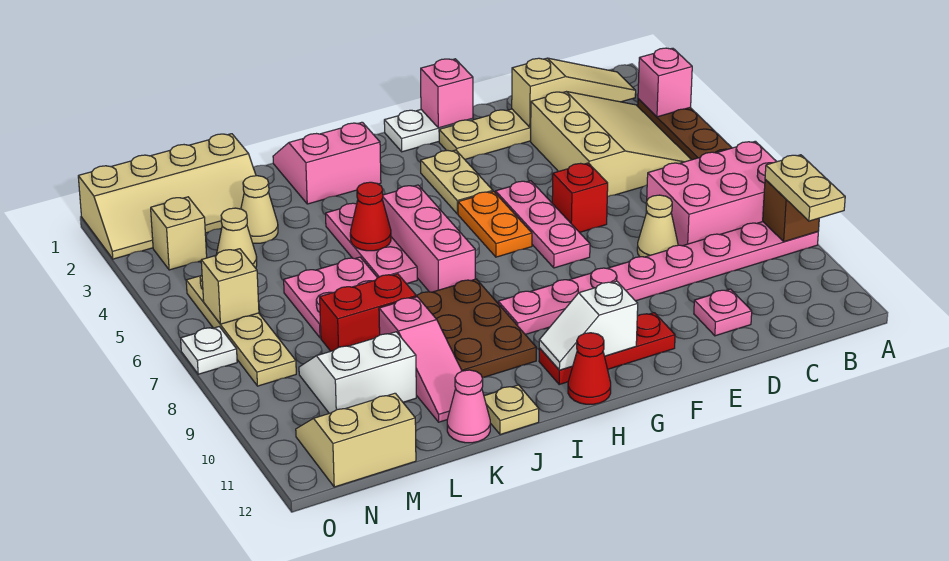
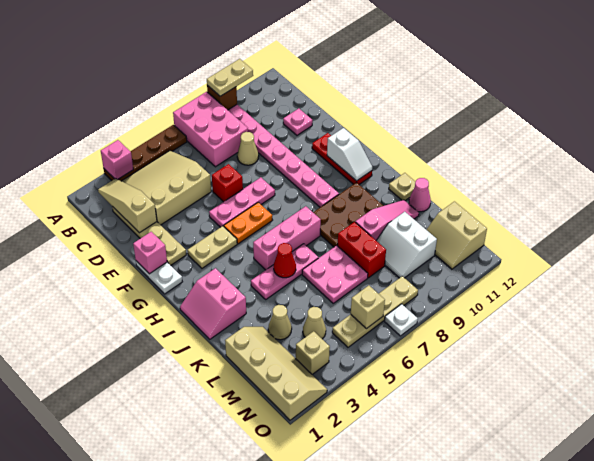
red 1x1 cone [568,333,611,404] -> none

